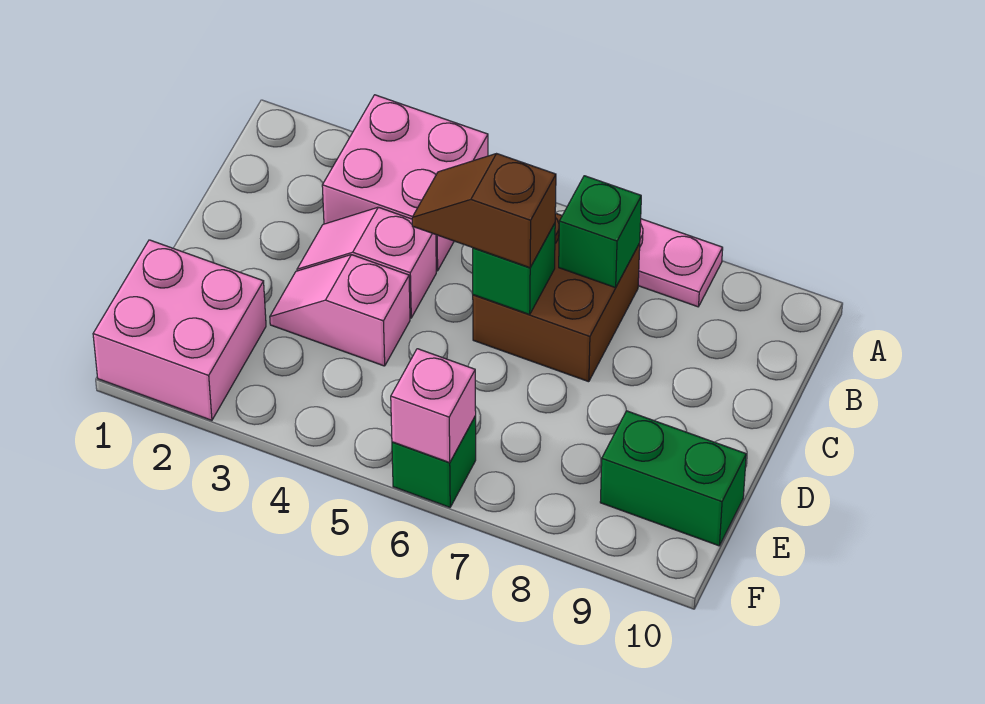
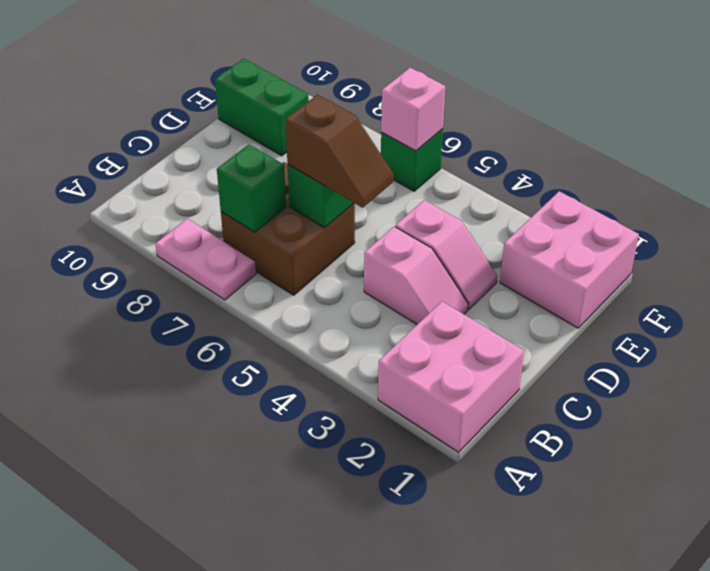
pink 2x2 brick [322,95,488,271] -> pink 2x2 brick moved to [378,301,524,452]

